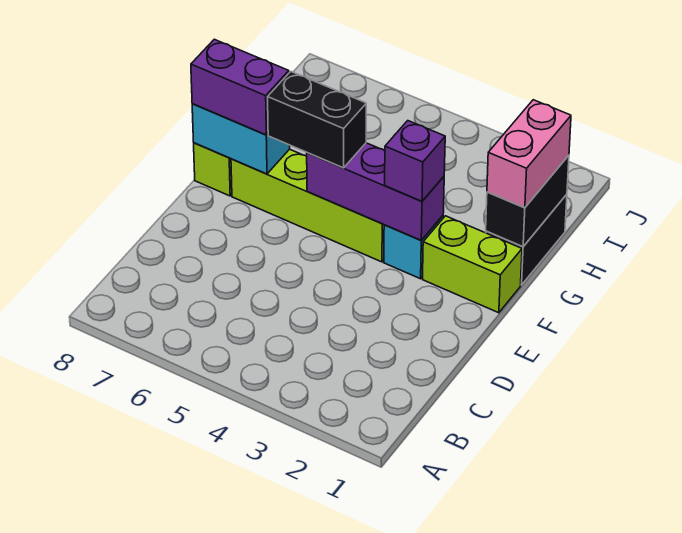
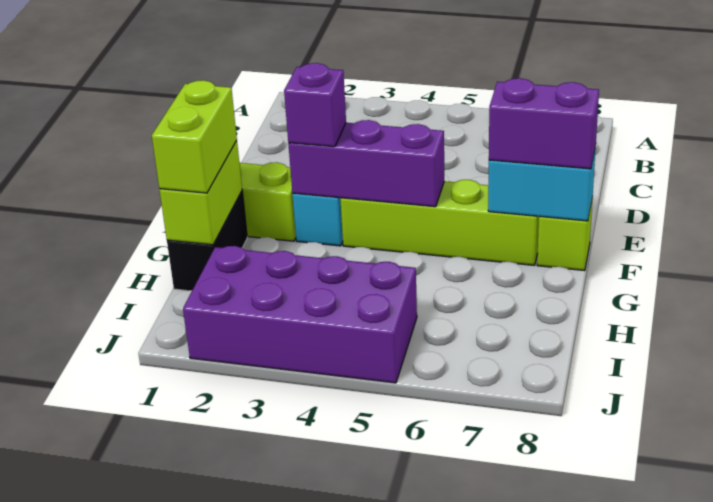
black 1x2 brick [268,72,366,168] -> none
black 1x2 brick [486,155,569,247] -> lime 1x2 brick [159,141,242,245]
pink 1x2 brick [487,100,571,208] -> lime 1x2 brick [152,80,237,193]
none -> purple 2x4 brick [183,246,417,383]

